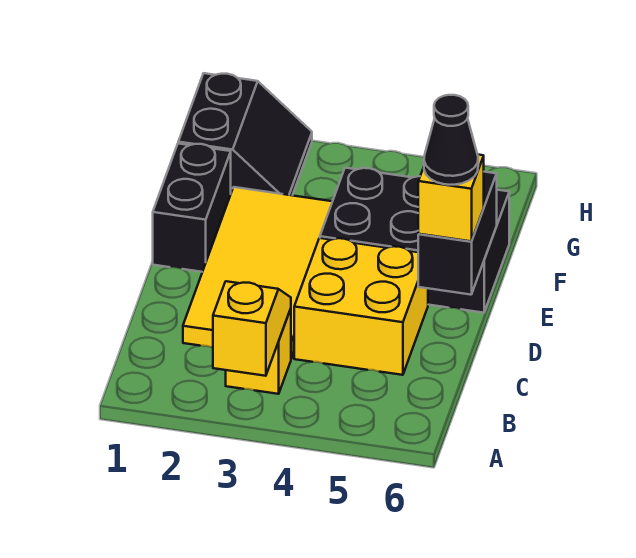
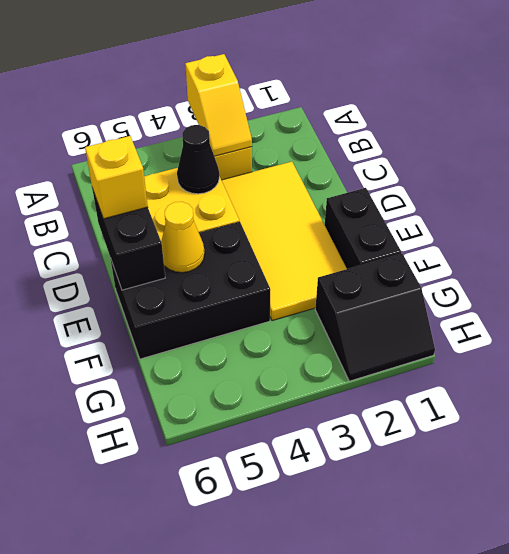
black 1x1 cone [424,95,478,185] -> black 1x1 cone moved to [177,125,219,194]
none -> yellow 1x1 cone [161,202,205,273]
black 2x2 slope [178,73,312,195] -> black 2x2 slope turned to [315,254,435,381]

